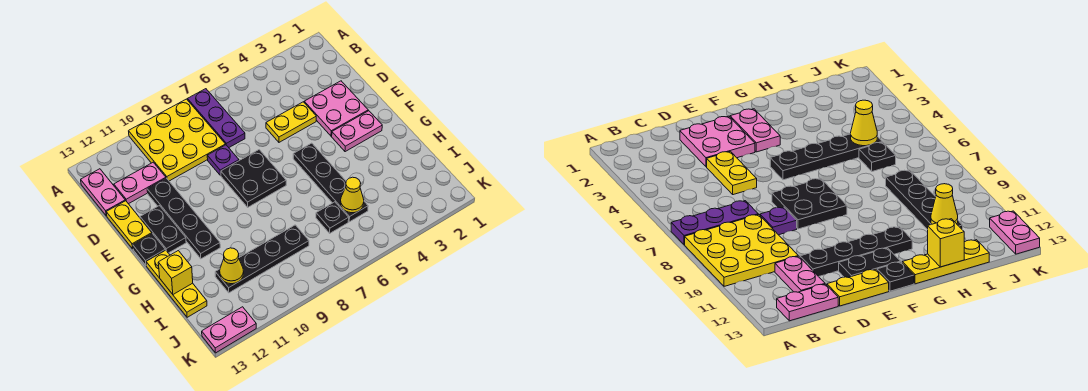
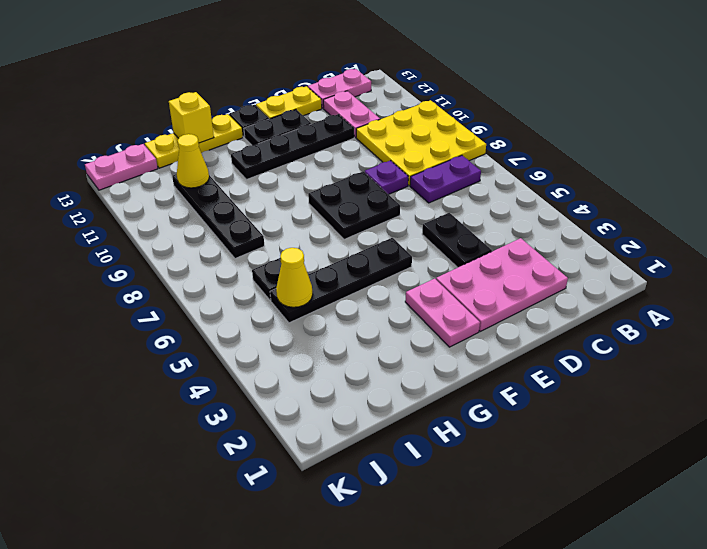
purple 1x3 plate [188,89,245,147] -> purple 1x2 plate [410,155,481,203]
pink 2x2 plate [304,81,368,136] -> pink 2x3 plate [436,238,568,331]
yellow 1x2 plate [266,102,316,142] -> black 1x2 plate [422,213,492,268]
pink 1x2 plate [202,307,256,353] -> pink 1x2 plate turned to [85,144,158,190]

